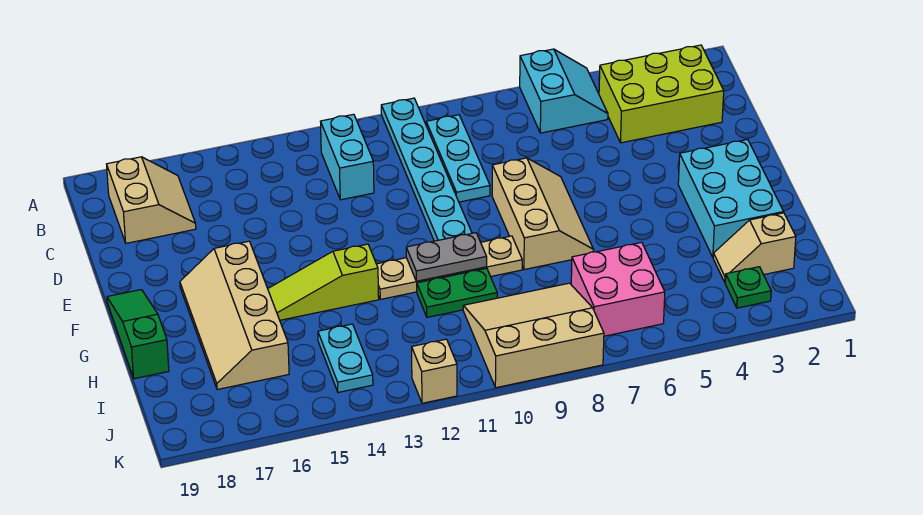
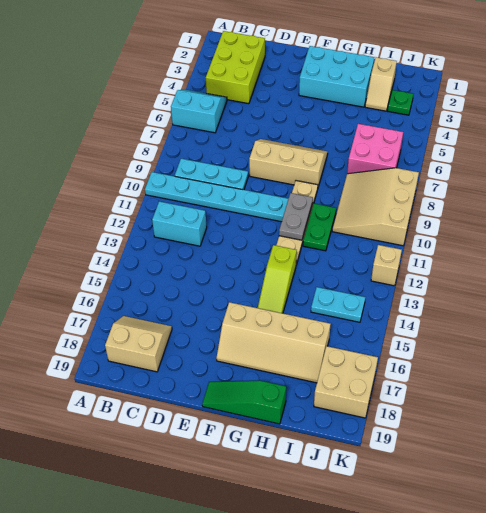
none -> tan 2x2 brick [314,346,378,418]

